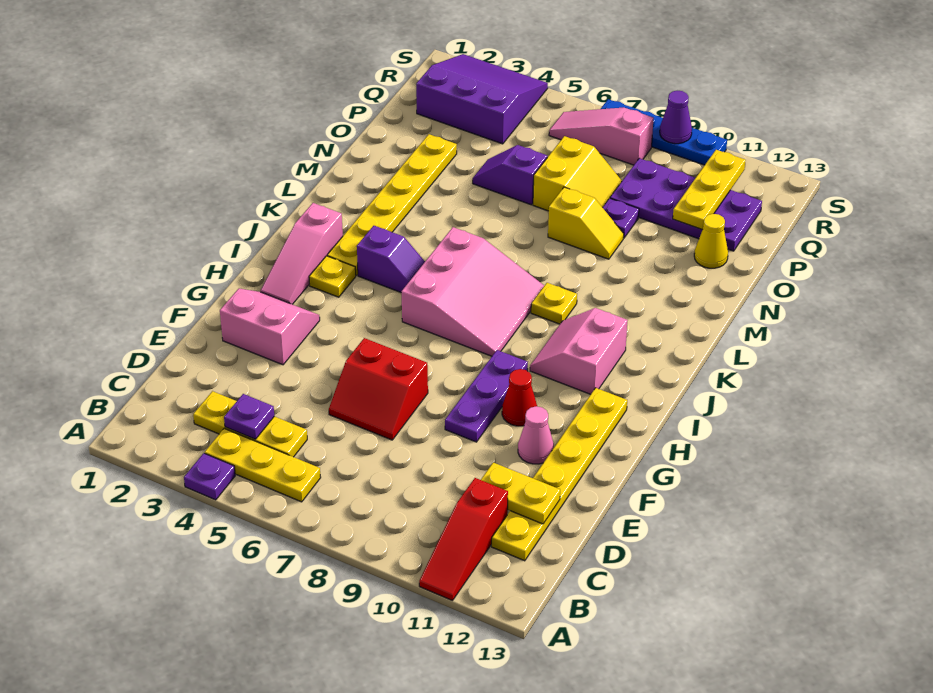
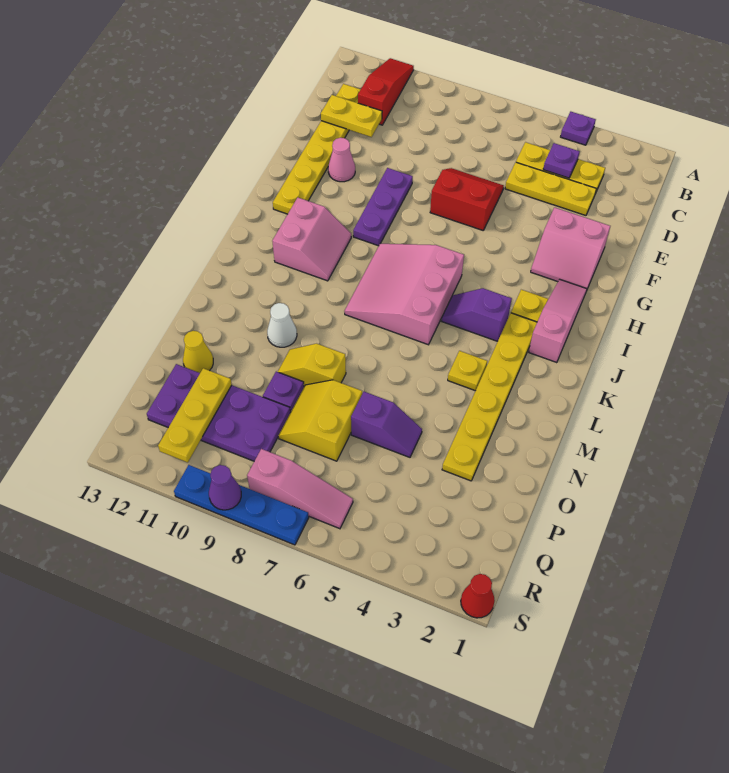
yellow 1x3 plate [205,429,321,502] -> yellow 1x3 plate moved to [505,162,597,215]
red 1x1 cone [502,369,537,426] -> red 1x1 cone moved to [461,574,495,618]
yellow 1x1 plate [531,283,577,324] -> yellow 1x1 plate moved to [448,351,487,391]
none -> white 1x1 cone [267,303,297,347]
purple 3x3 slope [416,54,548,144] -> none

